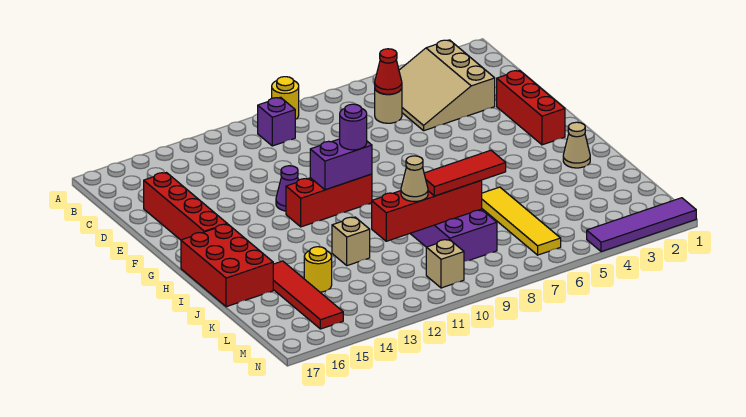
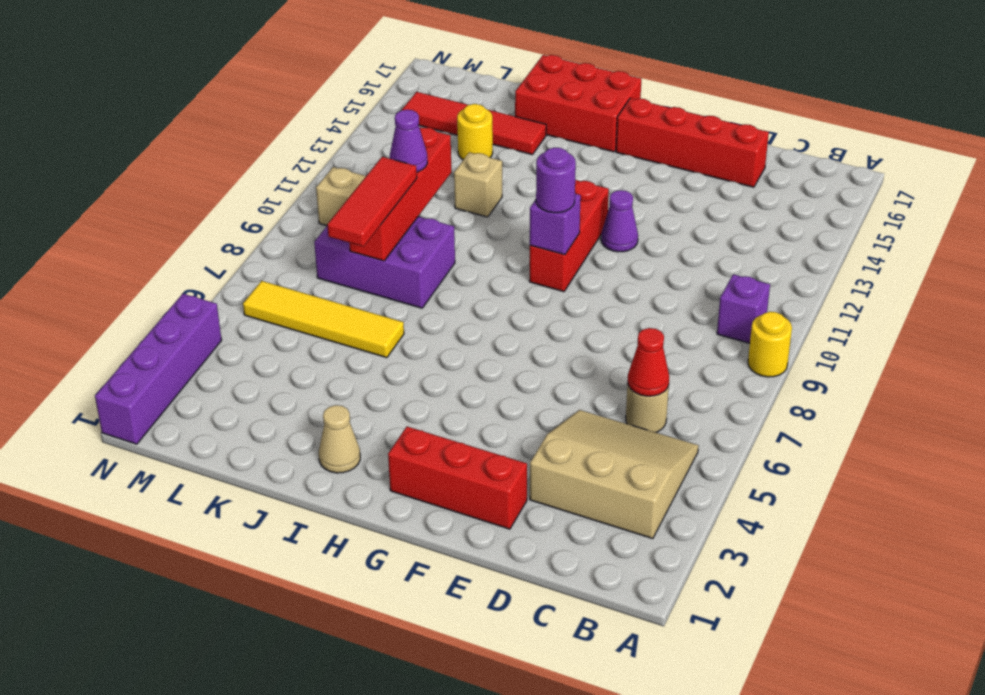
purple 1x2 brick [310,139,372,190] -> purple 1x1 brick [530,194,581,255]
tan 1x1 cone [401,156,428,202] -> purple 1x1 cone [390,110,428,172]
purple 1x4 tile [587,198,696,252] -> purple 1x4 brick [95,294,222,444]

